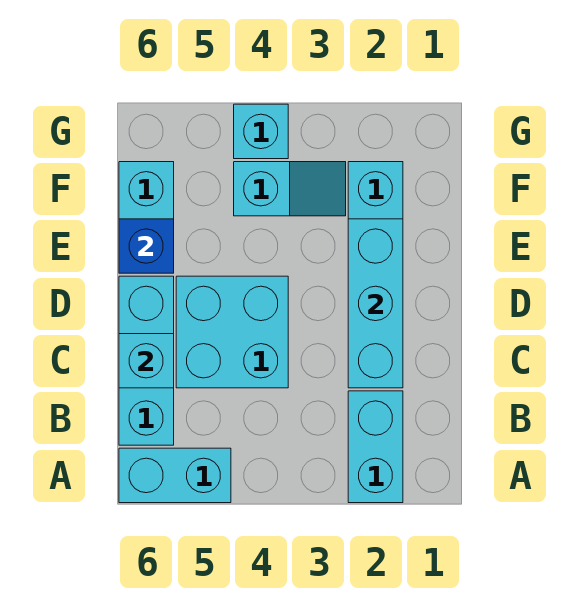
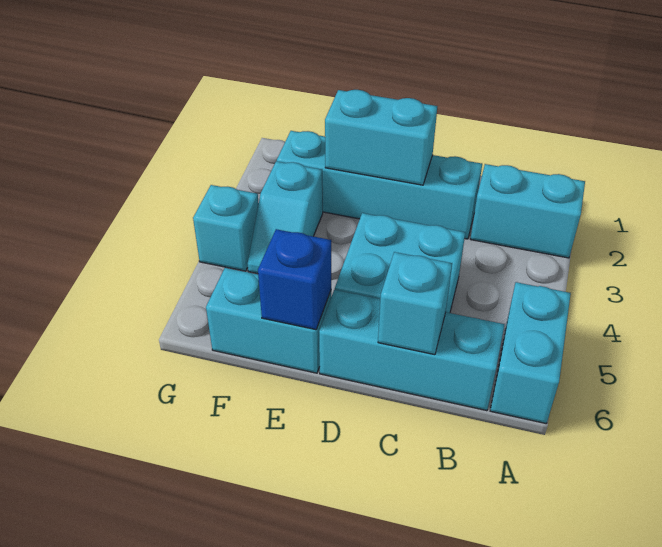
cyan 1x3 brick [348,219,403,388] -> cyan 1x2 brick [325,90,437,185]
cyan 1x2 slope [234,162,346,216] -> cyan 1x2 slope turned to [248,161,323,274]

